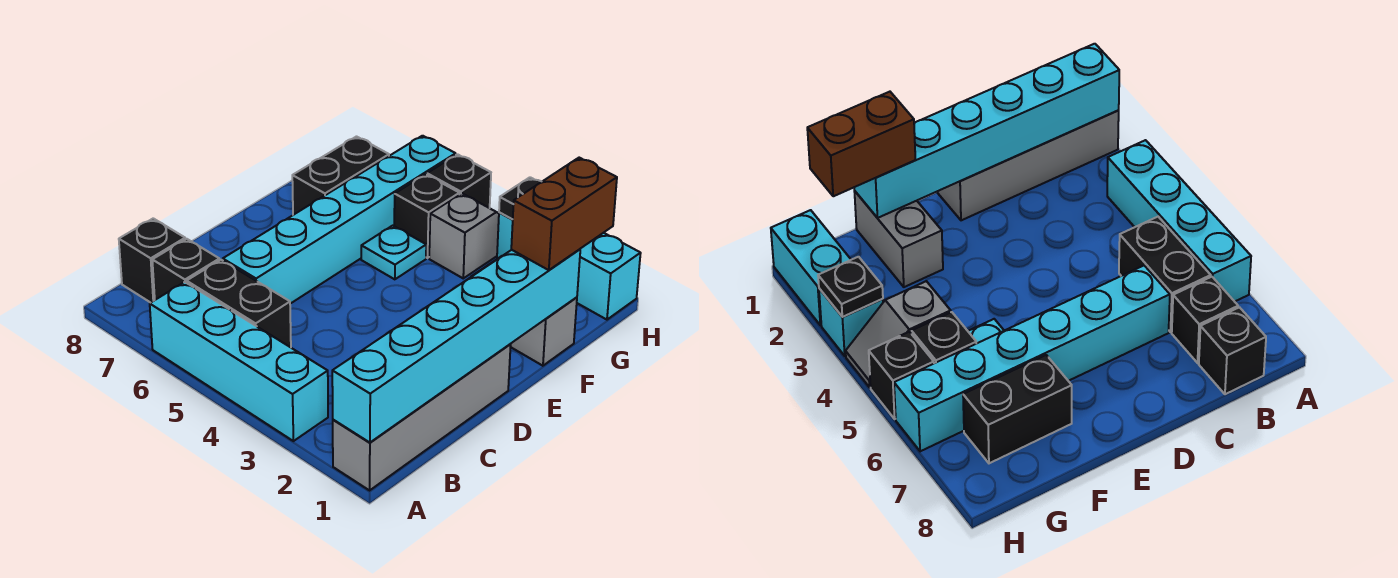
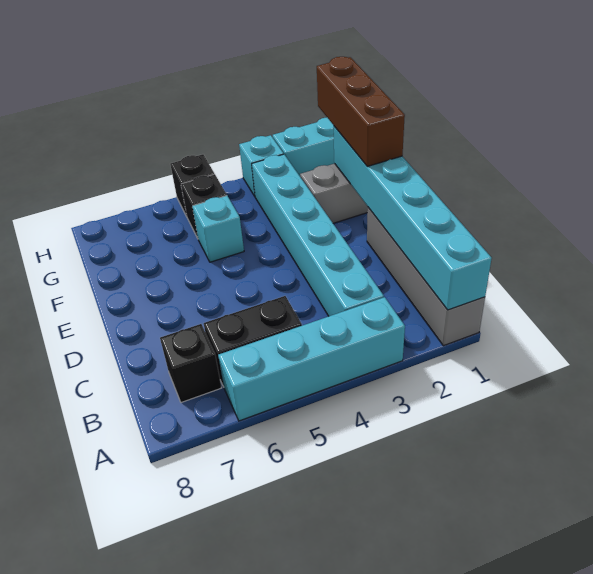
black 1x1 brick [119,218,185,303] -> none
cyan 1x6 brick [223,136,456,304] -> cyan 1x6 brick moved to [252,154,384,316]
brown 1x2 brick [511,158,617,270] -> brown 1x3 brick [317,57,405,166]
cyan 1x1 plate [361,226,426,279] -> cyan 1x1 brick [192,196,244,262]
black 1x2 brick [292,137,389,215] -> none
grey 1x2 slope [429,193,499,278] -> none
black 1x1 plate [499,177,542,219] -> none

